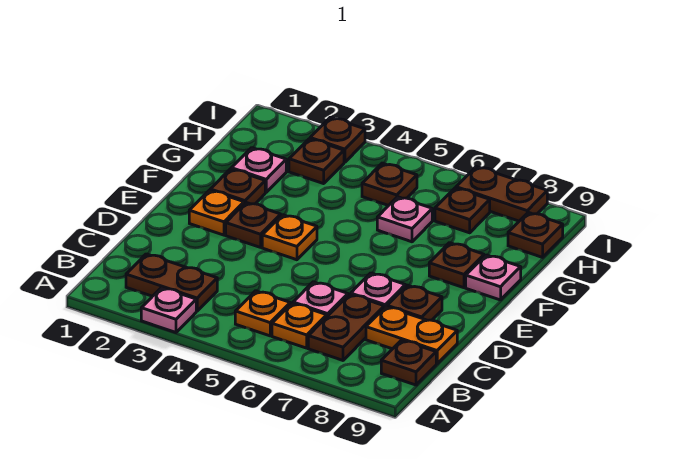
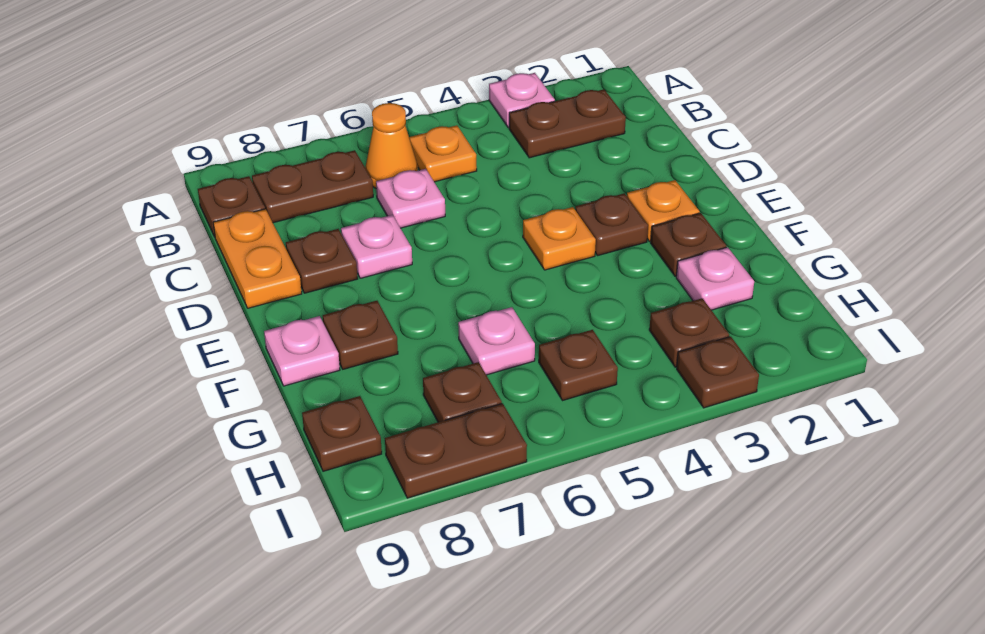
orange 1x1 plate [272,303,327,348] -> orange 1x1 cone [365,103,418,188]
brown 1x2 plate [308,294,384,360] -> brown 1x2 plate turned to [252,150,373,223]
orange 1x2 plate [366,307,457,364] -> orange 1x2 plate turned to [213,209,302,308]

